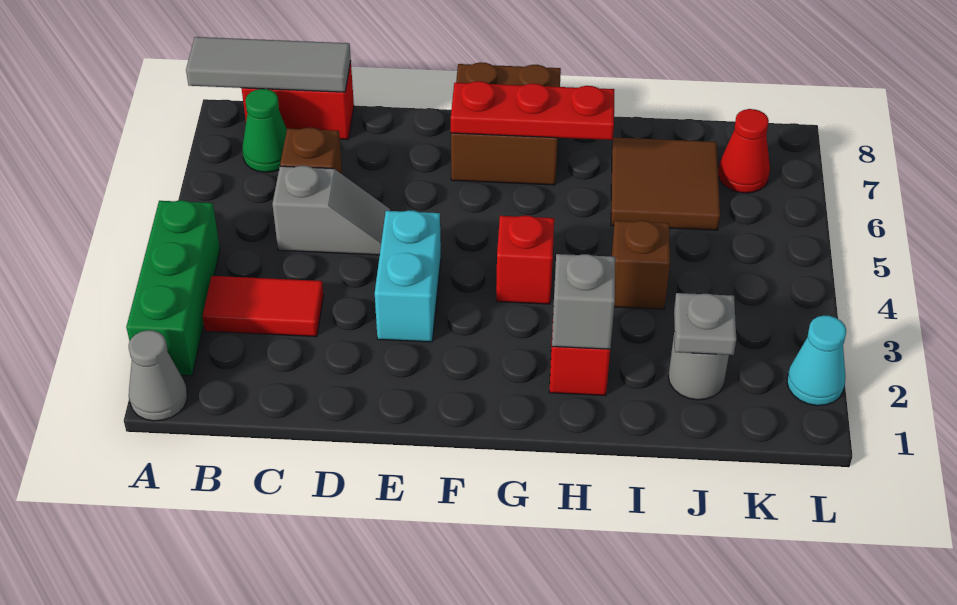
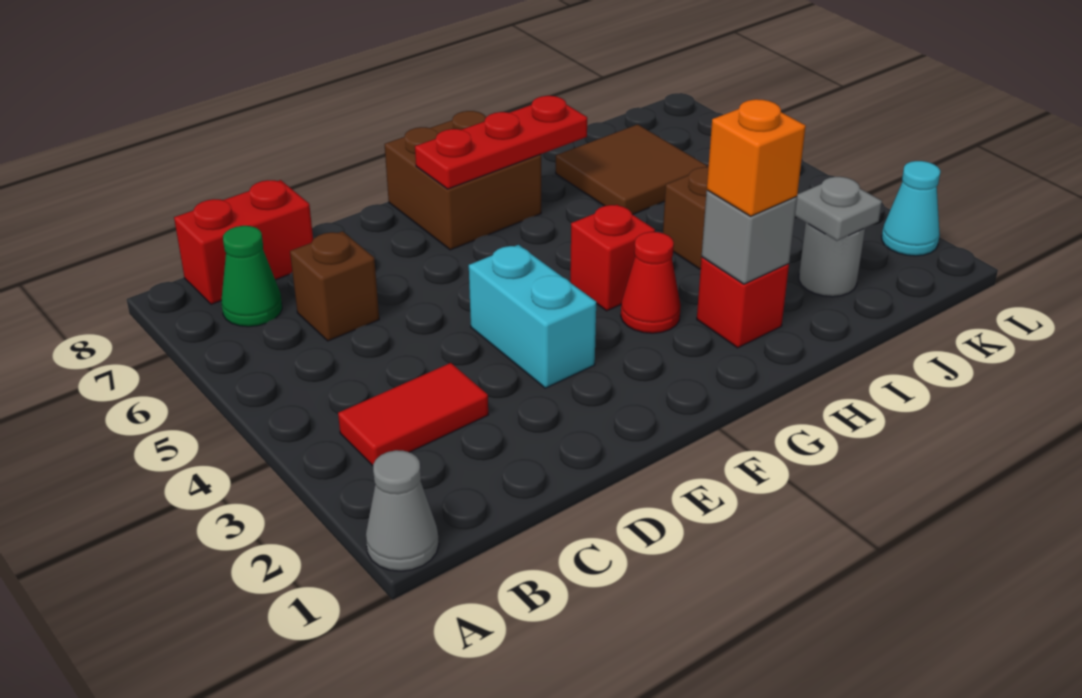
green 1x3 brick [126,200,220,376] -> none
grey 1x3 tile [186,37,351,92] -> none
grey 1x2 slope [273,166,390,255] -> none
none -> orange 1x1 brick [707,99,806,216]
red 1x1 cone [718,109,770,193] -> red 1x1 cone moved to [621,232,681,333]

